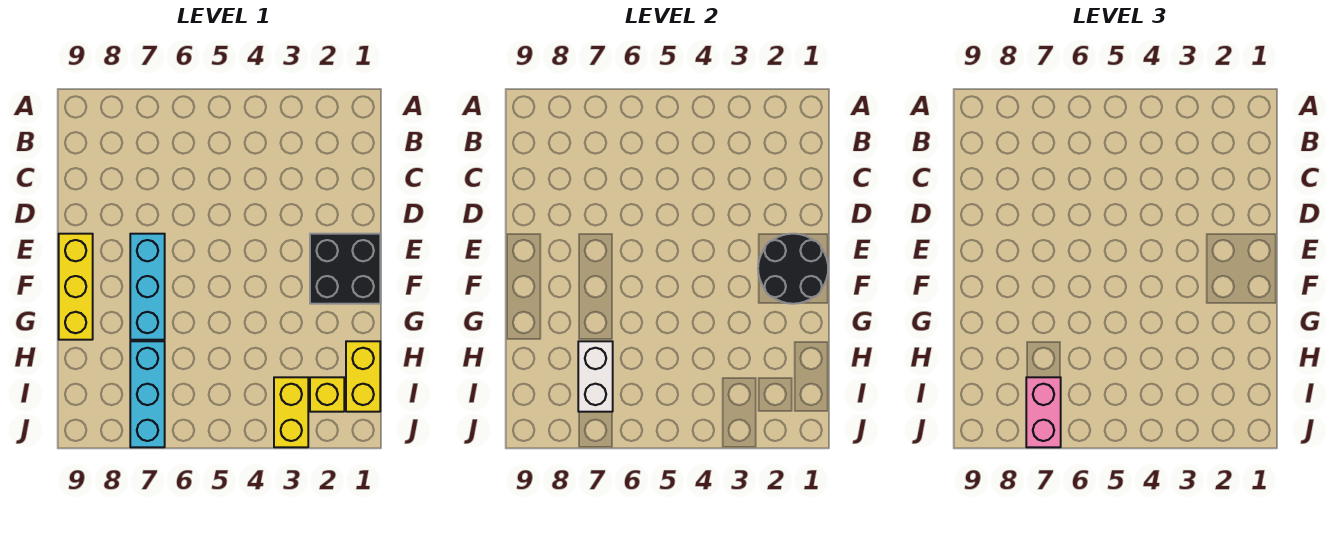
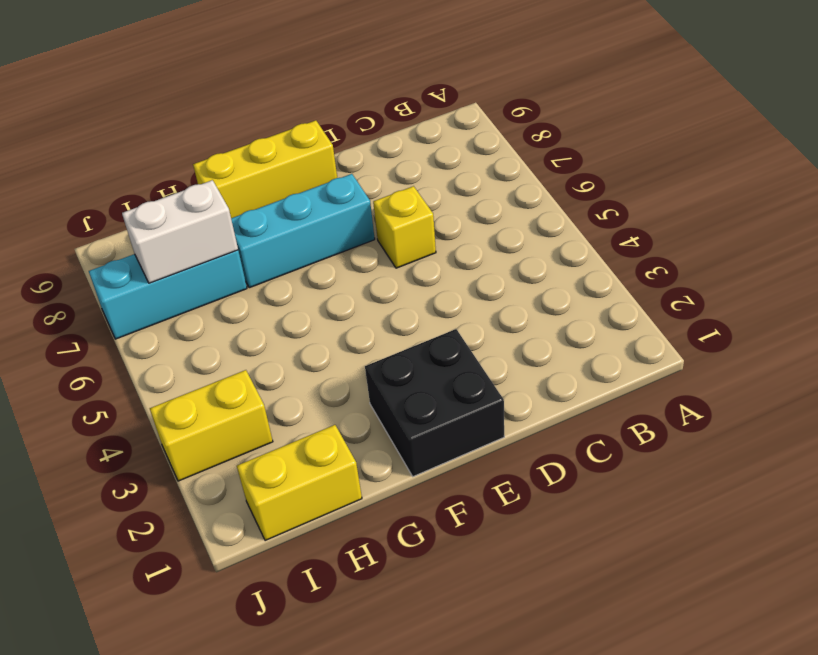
black 2x2 round brick [758,234,828,304] -> none
yellow 1x1 brick [310,377,344,412] -> yellow 1x1 brick moved to [373,186,436,268]
pink 1x2 brick [1026,377,1061,447] -> none

